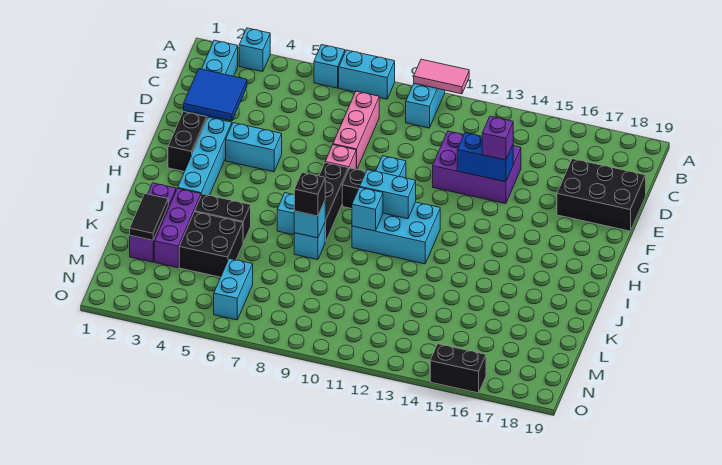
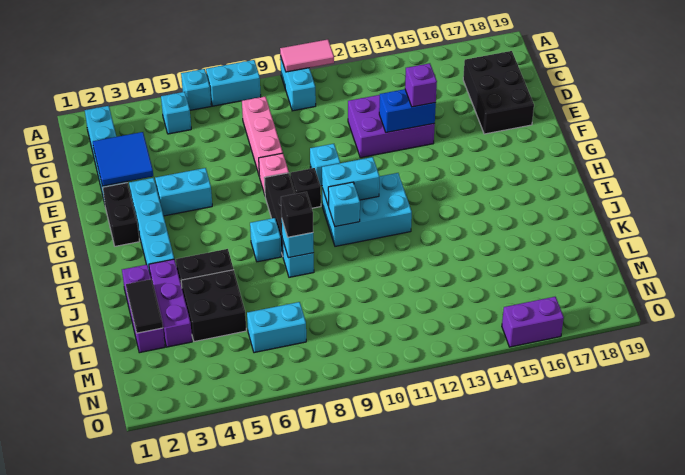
cyan 1x1 brick [239,28,270,72] -> cyan 1x1 brick moved to [161,92,191,134]
black 2x3 brick [557,159,646,231] -> black 2x3 brick turned to [463,51,534,134]
cyan 1x2 brick [214,259,253,320] -> cyan 1x2 brick turned to [247,302,306,353]
black 1x2 brick [430,344,486,393] -> purple 1x2 brick [502,297,564,347]

